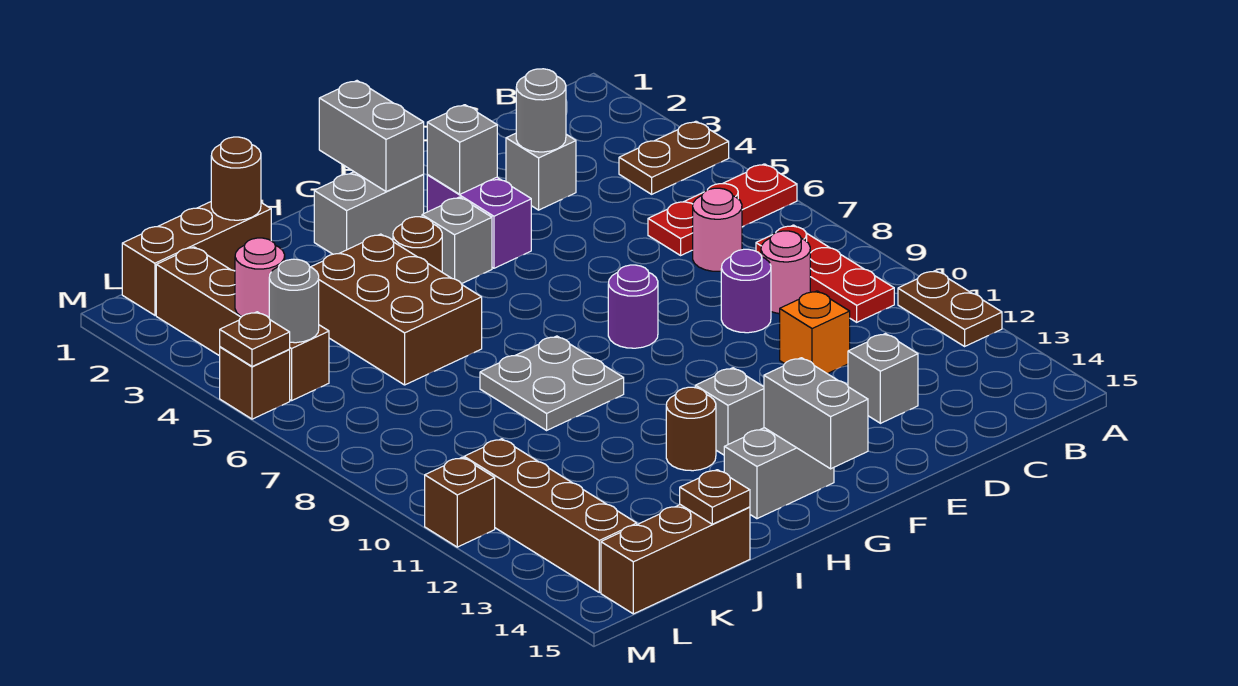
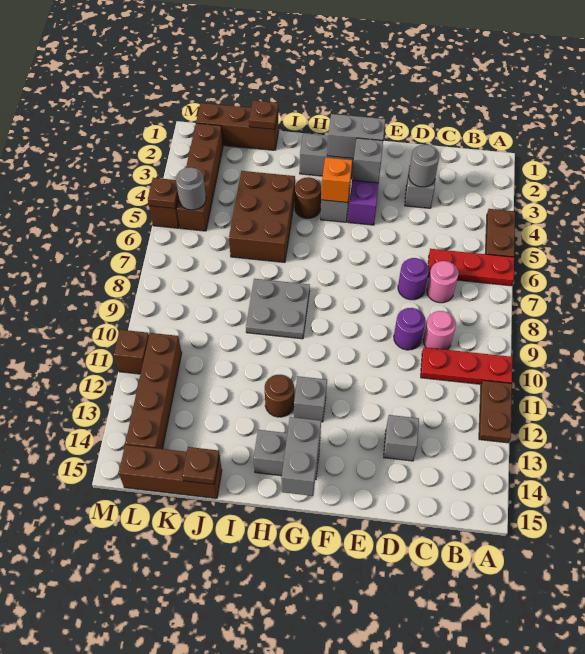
brown 1x2 plate [619,121,729,194] -> brown 1x2 plate turned to [485,209,515,257]
red 1x3 plate [756,225,894,322] -> red 1x3 plate turned to [421,347,512,384]
orange 1x1 brick [780,291,850,374] -> orange 1x1 brick moved to [321,157,352,203]
purple 1x1 round brick [608,265,658,348] -> purple 1x1 round brick moved to [398,258,429,300]
grey 1x2 brick [319,81,424,192] -> grey 1x2 brick turned to [327,114,385,158]
brown 1x1 round brick [211,137,261,220] -> brown 1x1 plate [249,101,278,129]
pink 1x1 round brick [235,238,285,318] -> none

